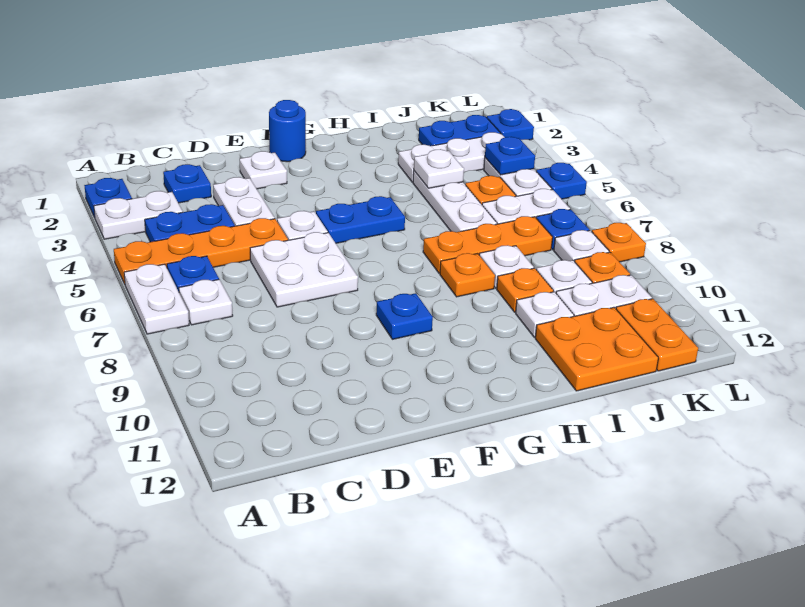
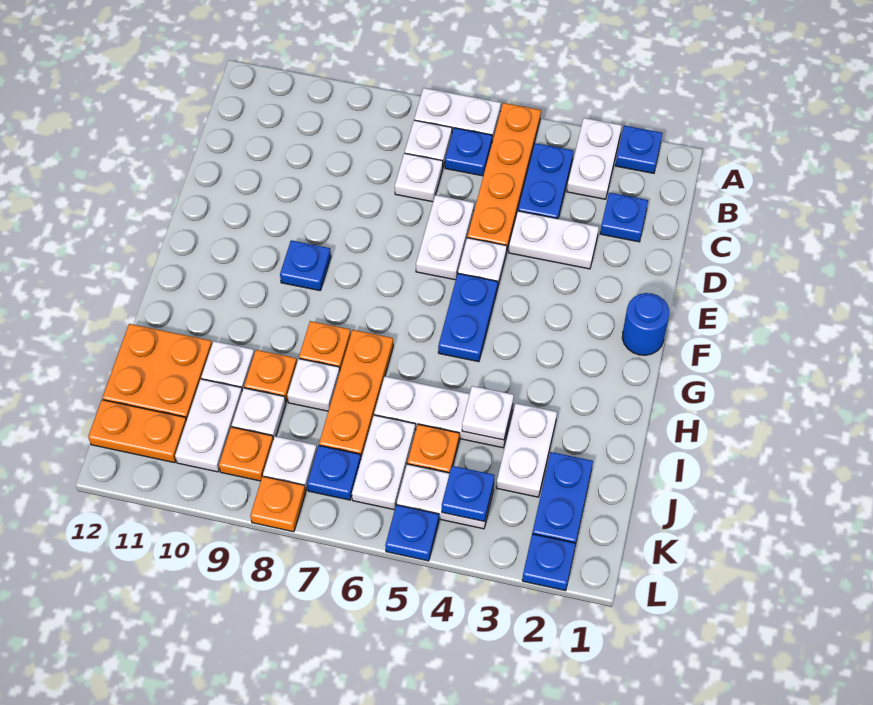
white 2x2 plate [250,232,358,307] -> white 1x2 plate [416,195,474,280]
white 1x1 plate [240,151,287,189] -> white 1x1 plate moved to [395,153,443,202]
white 1x3 plate [398,132,505,182] -> white 1x2 plate [496,403,557,497]

